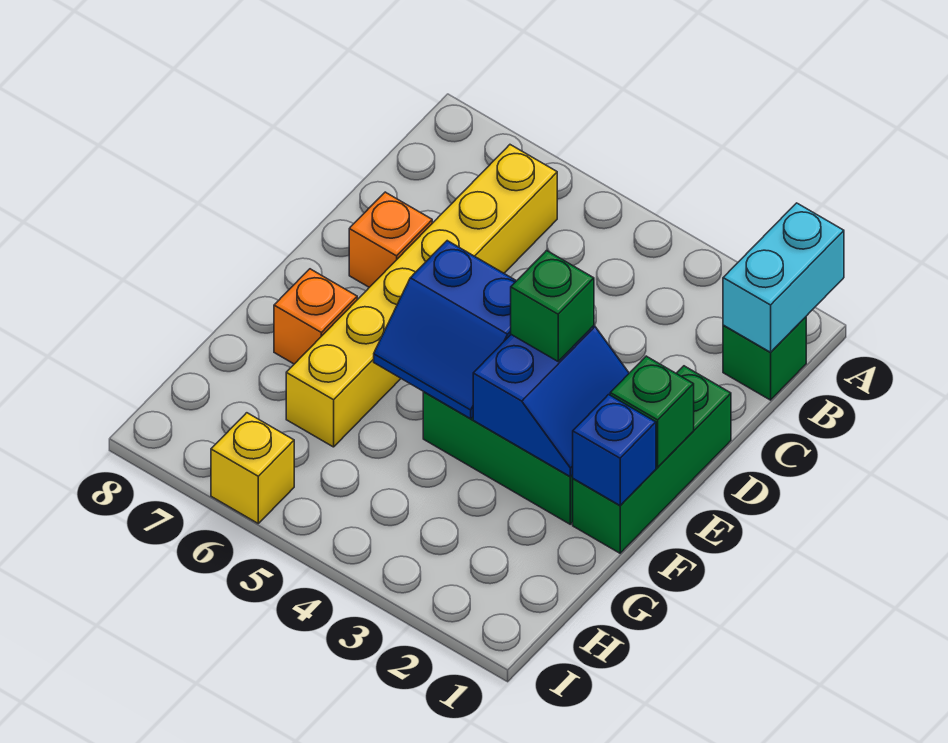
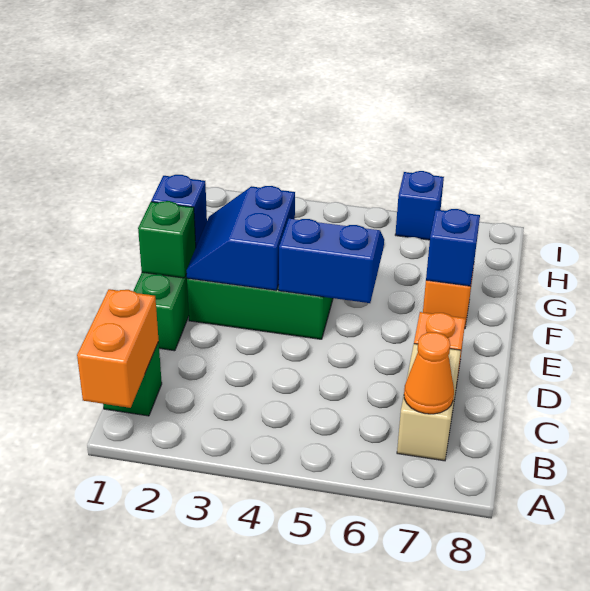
cyan 1x2 brick [723,203,844,352] -> orange 1x2 brick [77,289,159,408]
yellow 1x6 brick [286,145,557,447] -> none
none -> tan 1x2 brick [397,344,461,461]
none -> orange 1x1 cone [404,332,454,414]
green 1x1 brick [511,251,594,361] -> none
none -> blue 1x1 brick [426,209,480,286]
yellow 1x1 brick [211,413,294,523] -> blue 1x1 brick [395,171,444,240]

